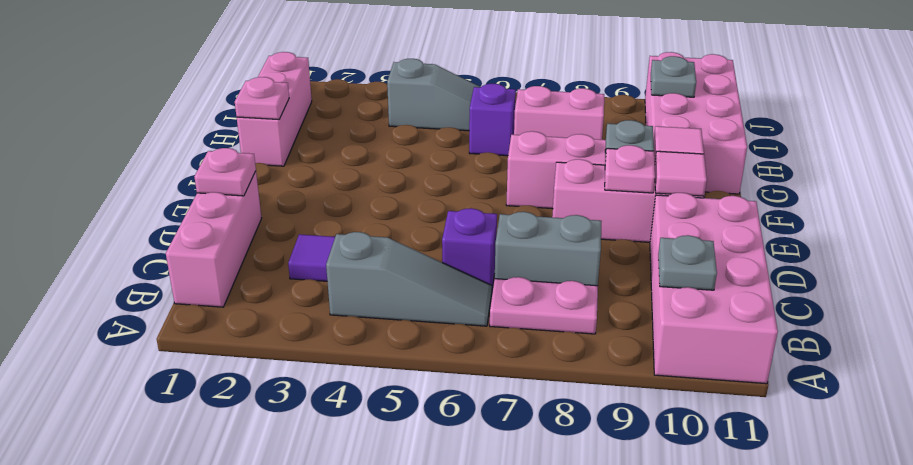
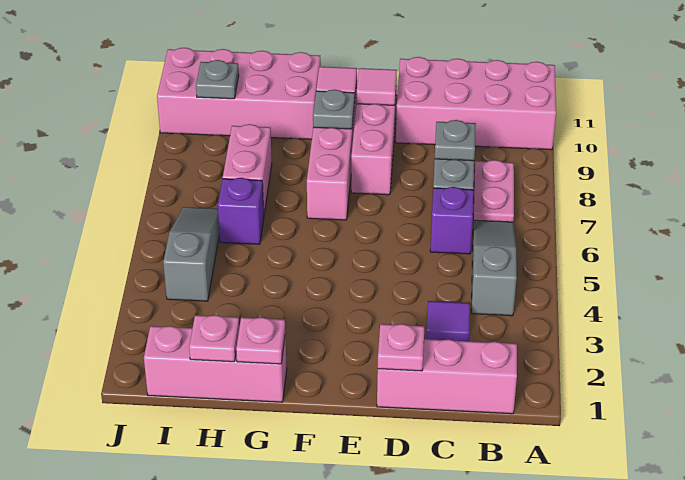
grey 1x1 plate [658,235,717,290] -> grey 1x1 plate moved to [435,120,476,161]
pink 1x1 plate [605,145,655,193] -> pink 1x1 plate moved to [189,315,239,362]

